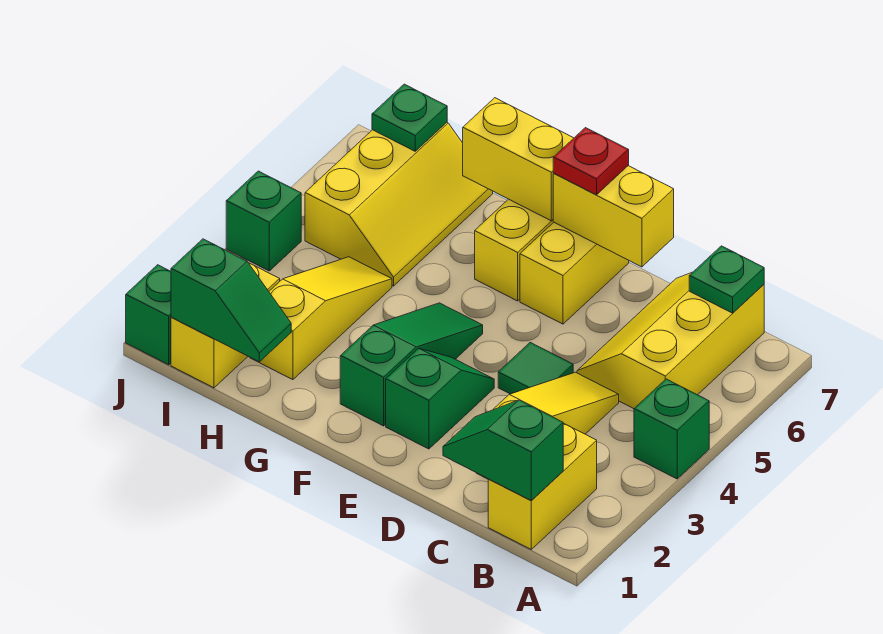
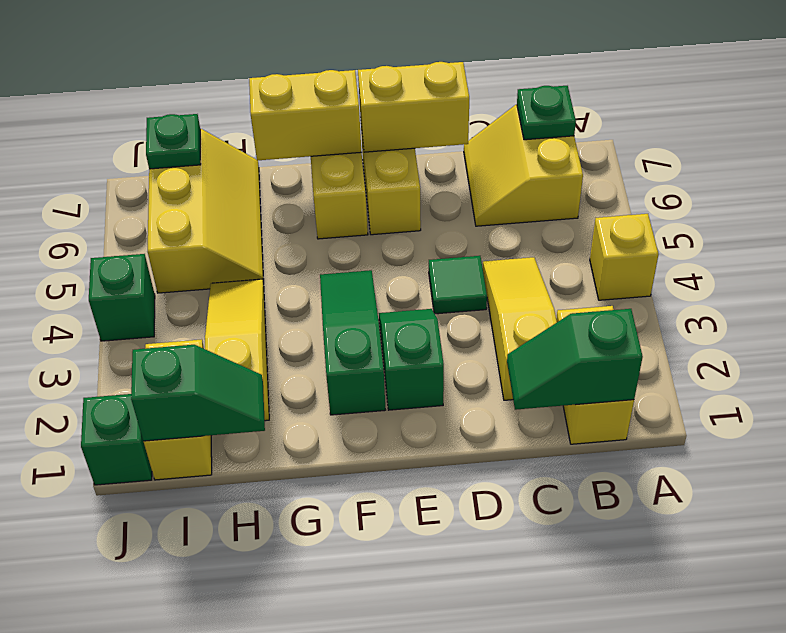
green 1x1 brick [634,379,709,479] -> yellow 1x1 brick [590,214,659,300]
yellow 2x3 slope [577,272,764,409] -> yellow 2x2 slope [464,105,583,226]
red 1x1 plate [553,128,629,195] -> none

